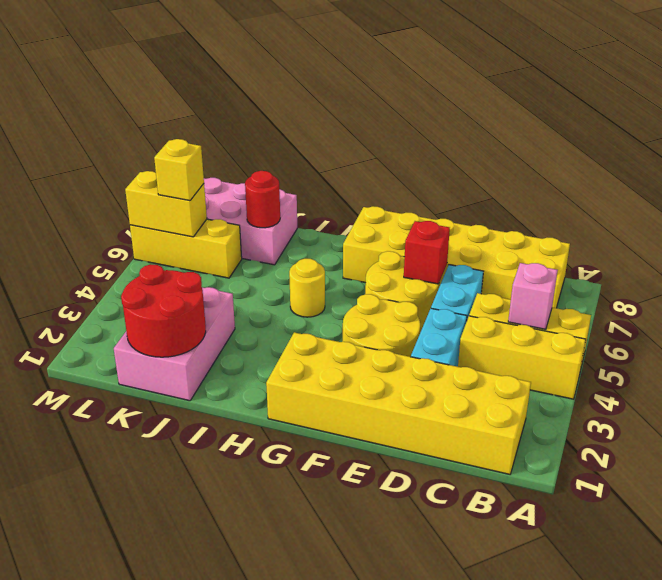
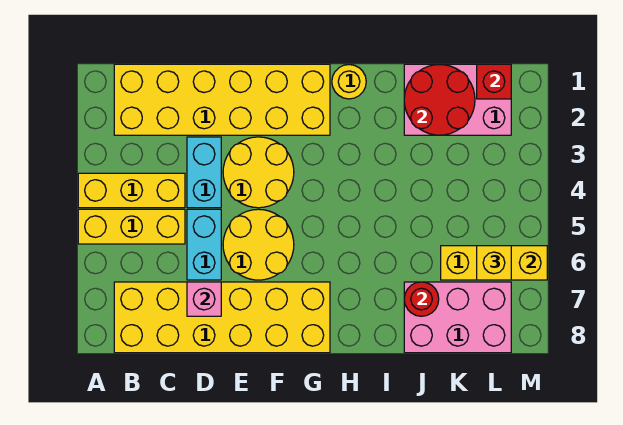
pink 1x1 brick [508,263,558,329] -> pink 1x1 brick moved to [187,282,221,316]
red 1x1 brick [404,221,450,284] -> red 1x1 brick moved to [477,64,511,99]
yellow 1x1 round brick [289,259,325,317] -> yellow 1x1 round brick moved to [332,65,366,99]
pink 2x3 brick [114,287,235,401] -> pink 2x3 brick turned to [404,64,511,135]

